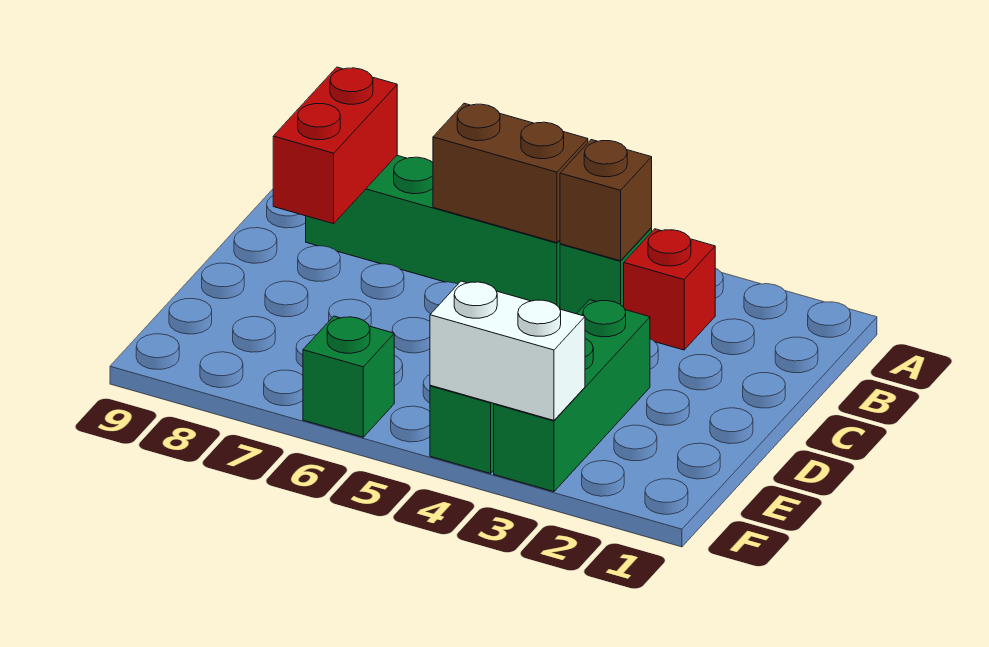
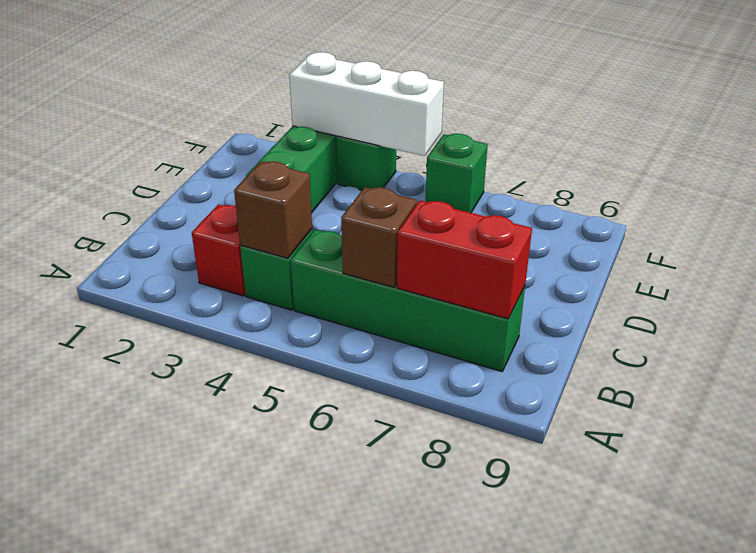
brown 1x2 brick [433,103,588,243] -> brown 1x1 brick [341,187,417,287]
red 1x2 brick [273,67,397,224] -> red 1x2 brick turned to [397,200,532,319]
white 1x2 brick [430,281,585,420] -> white 1x3 brick [289,52,444,156]

